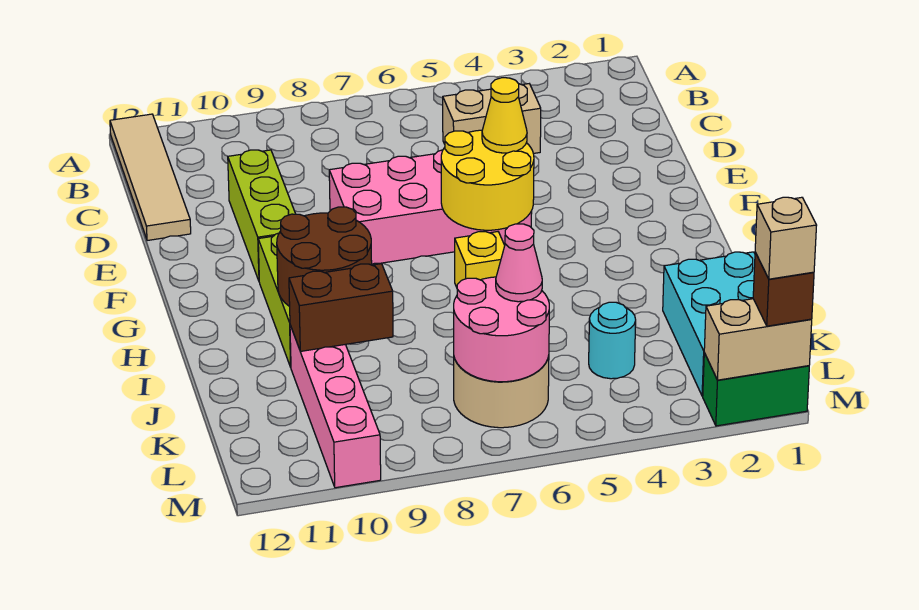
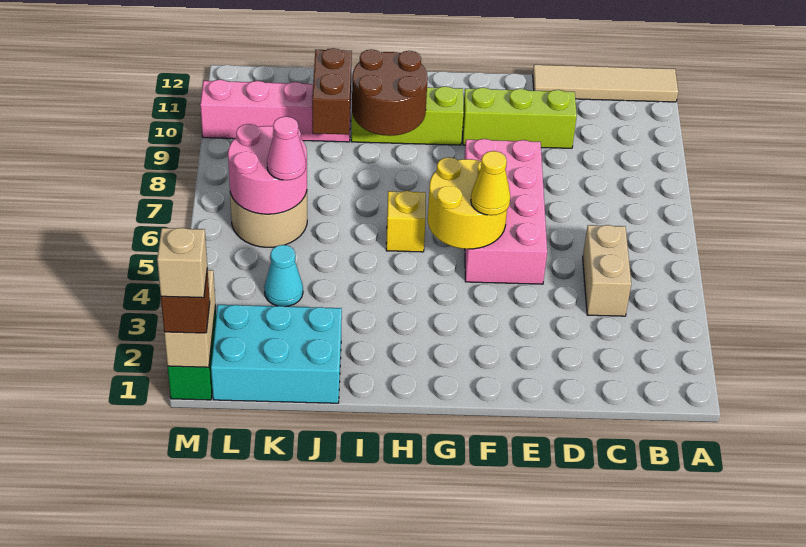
cyan 1x1 round brick [589,302,636,379] -> cyan 1x1 cone [264,245,303,306]

